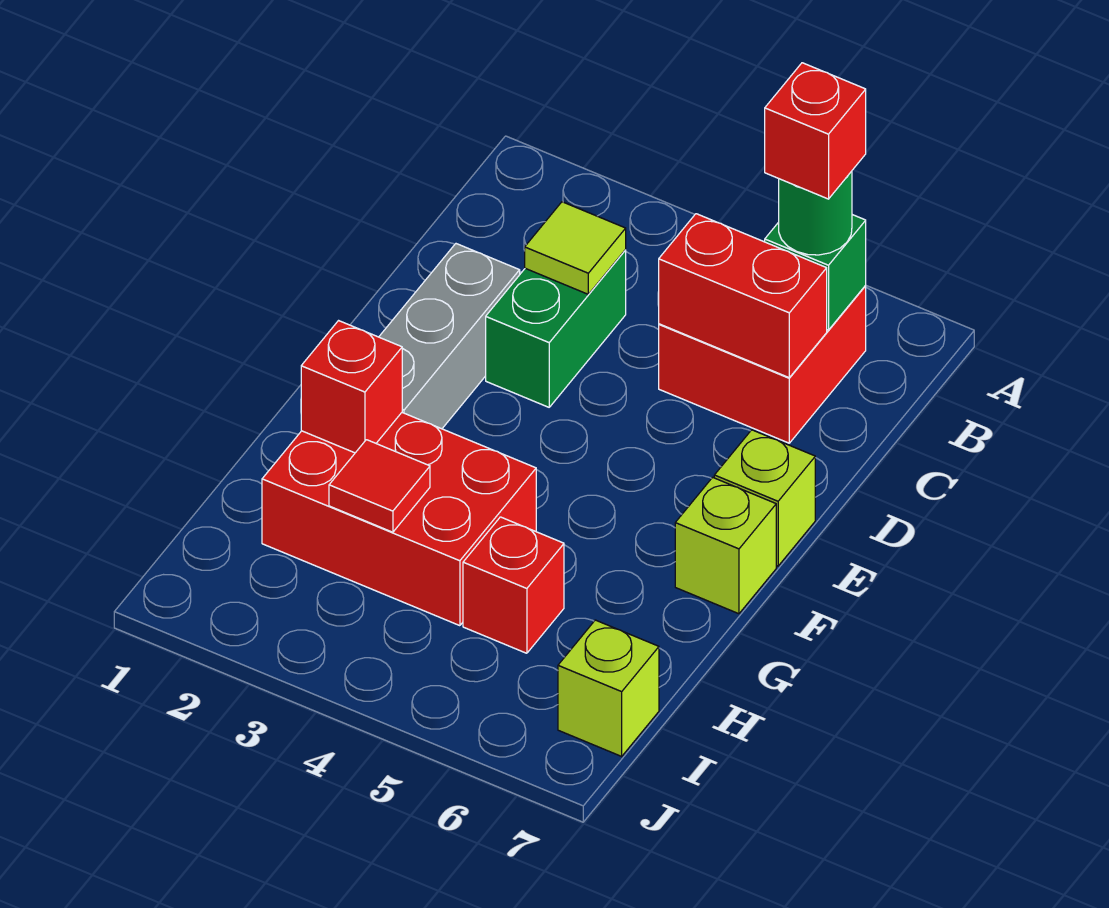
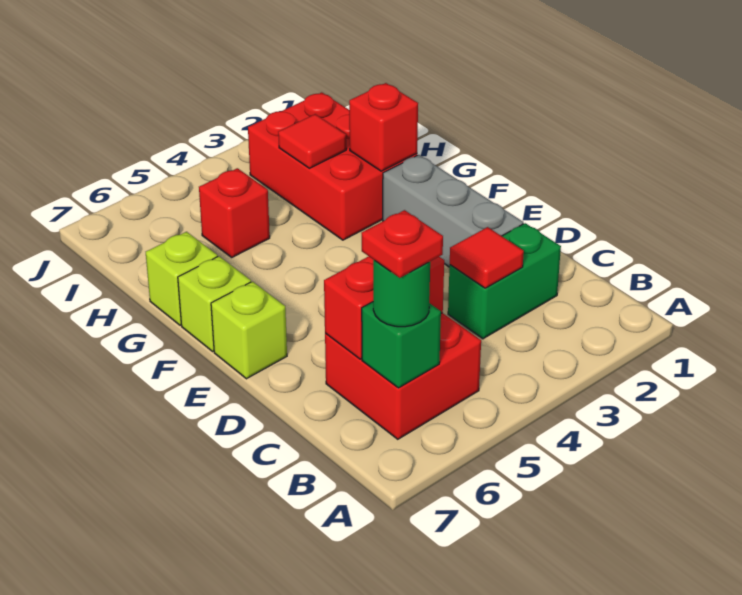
red 1x1 brick [765,63,866,199] -> red 1x1 plate [362,210,443,278]
green 1x2 brick [486,250,626,407] -> green 1x2 brick turned to [448,223,561,339]
lime 1x1 tile [525,202,626,294] -> red 1x1 tile [450,227,524,288]
red 2x3 brick [262,413,536,626] -> red 2x3 brick turned to [248,92,417,240]
lime 1x1 brick [558,620,659,756] -> lime 1x1 brick moved to [146,232,218,325]

